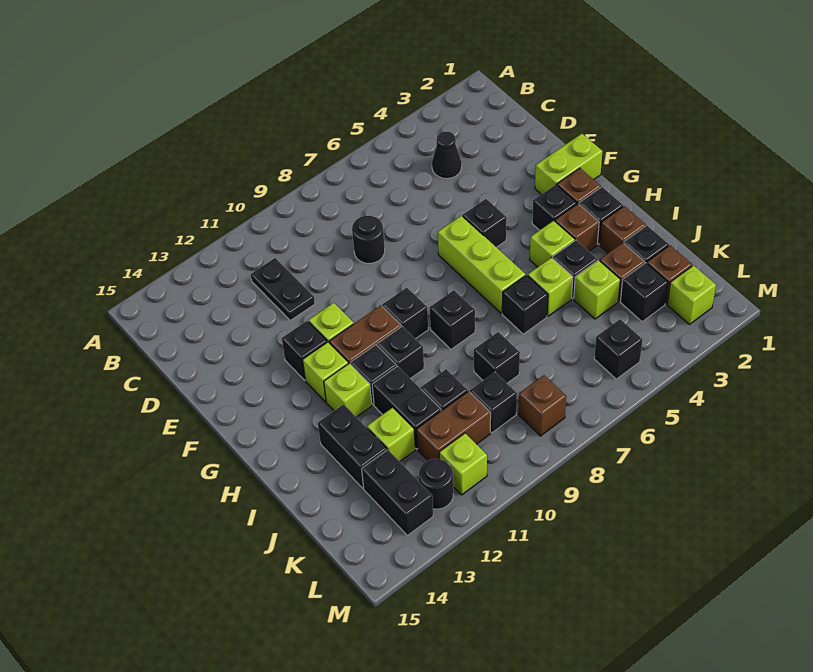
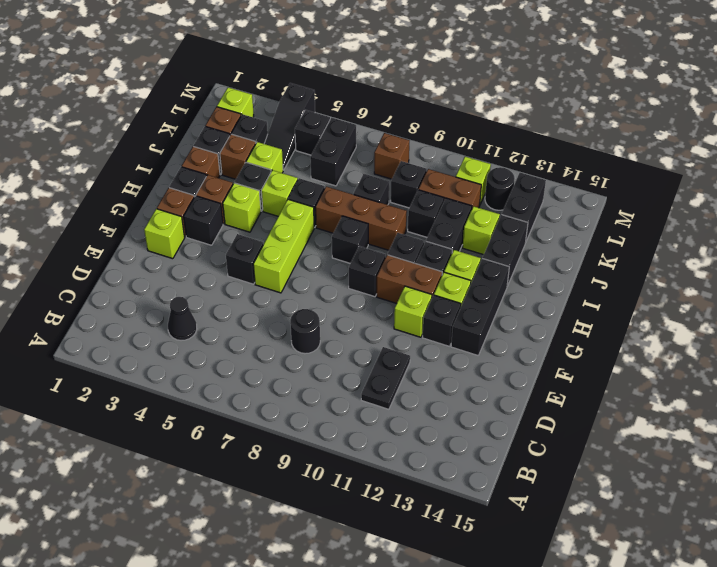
lime 1x2 brick [535,134,602,195] -> lime 1x1 brick [144,209,185,259]
none -> black 1x3 brick [451,258,509,355]
none -> brown 1x3 brick [315,186,407,250]
none -> black 1x3 slope [264,83,315,170]
none -> black 1x2 brick [310,118,356,186]

